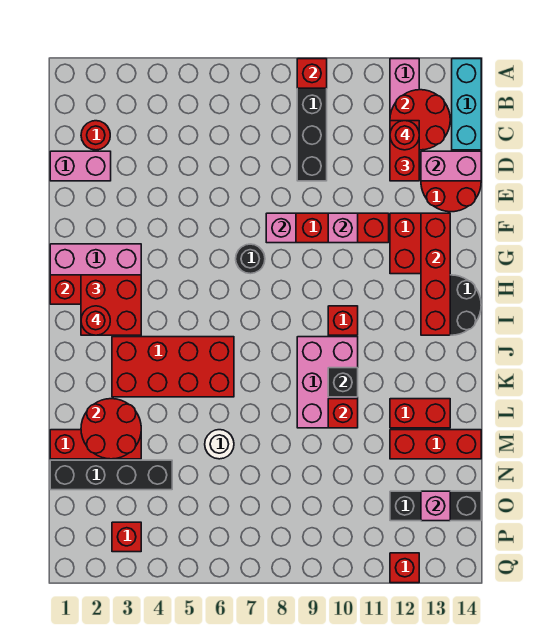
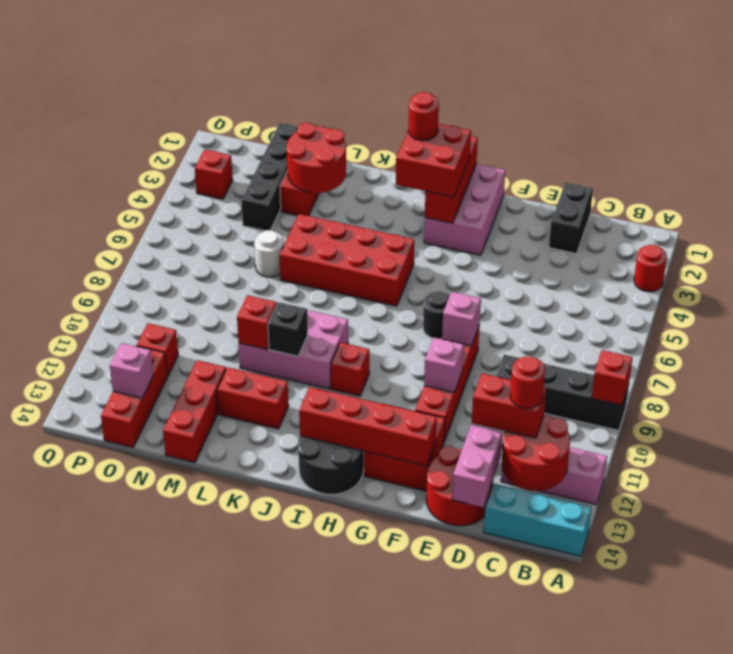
red 1x1 round brick [81,121,110,150] -> red 1x1 round brick moved to [634,245,667,292]
pink 1x2 brick [50,151,111,181] -> black 1x2 brick [549,183,593,254]
red 2x4 brick [112,337,234,397] -> red 2x4 brick turned to [280,214,414,306]
red 1x2 brick [390,399,450,428] -> red 1x2 brick turned to [217,367,289,429]
black 1x3 brick [390,491,481,521] -> red 1x3 brick [101,346,167,447]
red 1x1 brick [390,553,419,583] -> red 1x1 brick moved to [137,323,178,377]

